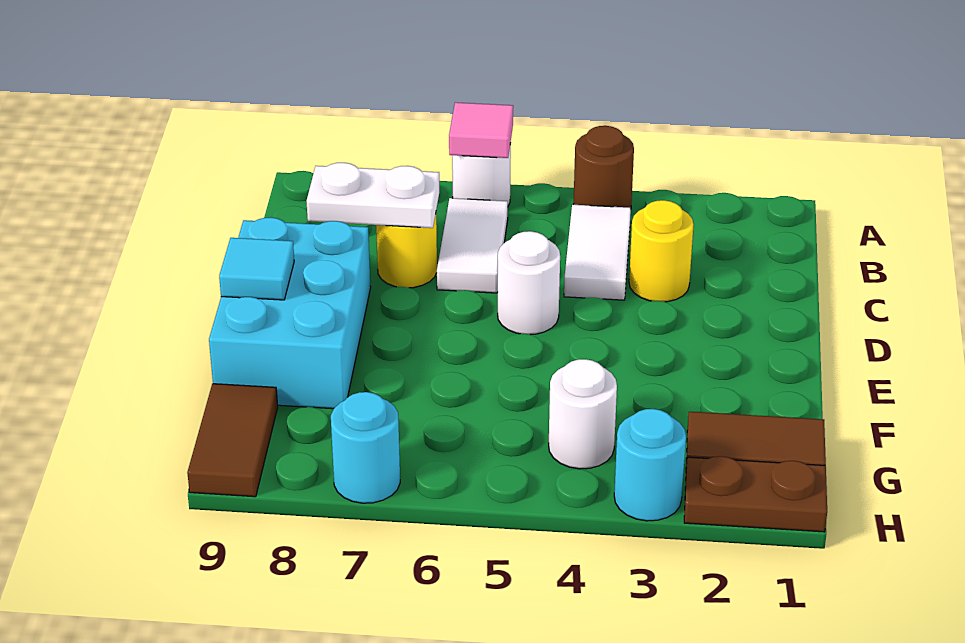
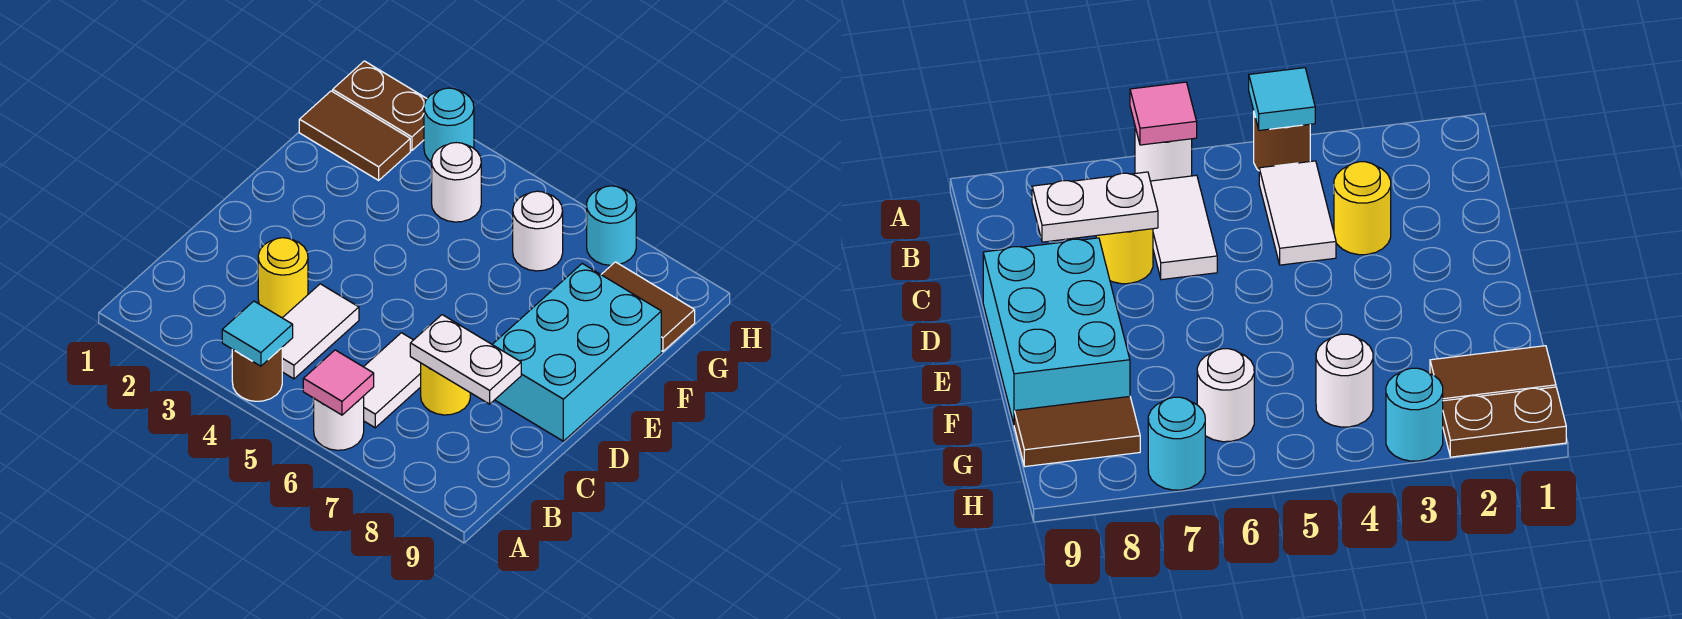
white 1x1 round brick [498,231,560,335] -> white 1x1 round brick moved to [513,191,563,271]
cyan 1x1 tile [219,238,294,300] -> cyan 1x1 tile moved to [222,301,293,366]
brown 1x2 tile [187,384,278,497] -> brown 1x2 tile turned to [601,262,695,351]

